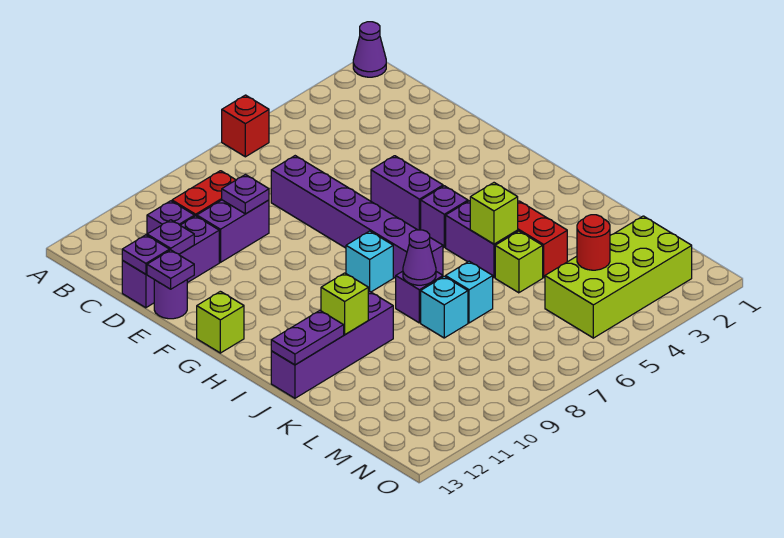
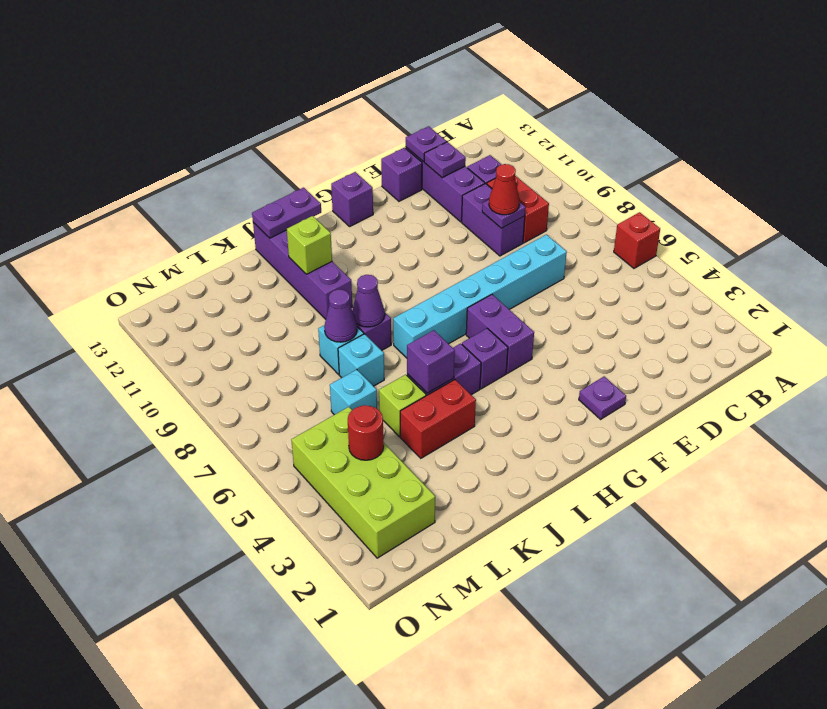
purple 1x1 cone [353,22,386,77] -> purple 1x1 cone moved to [324,289,357,342]
purple 1x6 brick [271,156,443,278] -> cyan 1x6 brick [393,235,567,358]
none -> red 1x1 cone [489,164,520,215]
purple 1x1 round brick [154,280,187,319] -> purple 1x1 brick [381,148,422,201]
purple 1x1 plate [147,250,194,289] -> purple 1x1 plate moved to [579,376,626,419]
purple 1x2 brick [371,156,443,230] -> purple 1x2 brick turned to [466,295,534,373]
lime 1x1 brick [197,291,244,353] -> purple 1x1 brick [331,172,373,226]
cyan 1x1 brick [346,231,393,292] -> cyan 1x1 brick moved to [330,370,377,415]
lime 1x1 brick [470,183,518,244] -> purple 1x1 brick [407,330,455,393]
purple 1x2 plate [271,311,344,365] -> purple 1x2 plate turned to [252,188,321,238]

